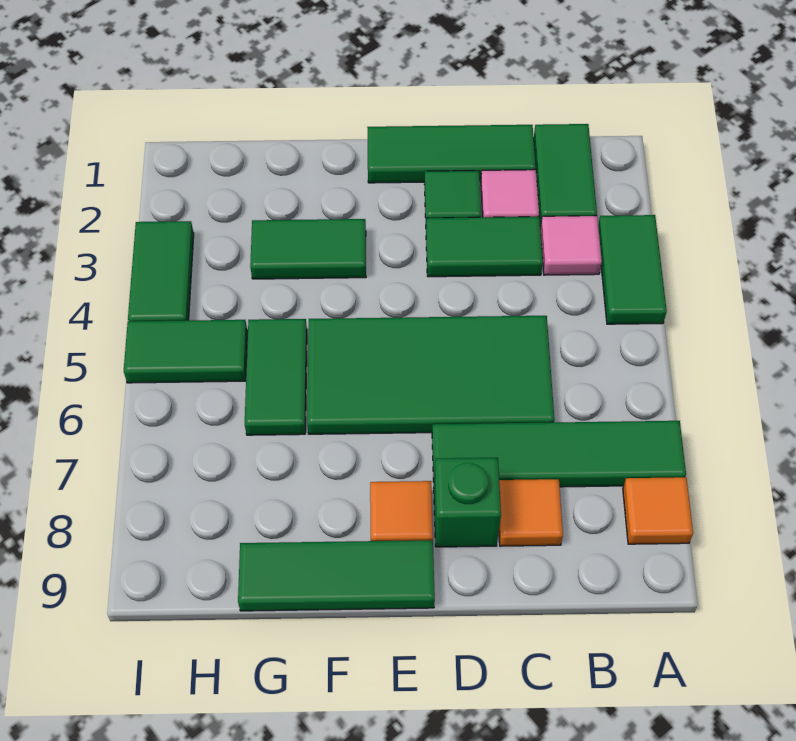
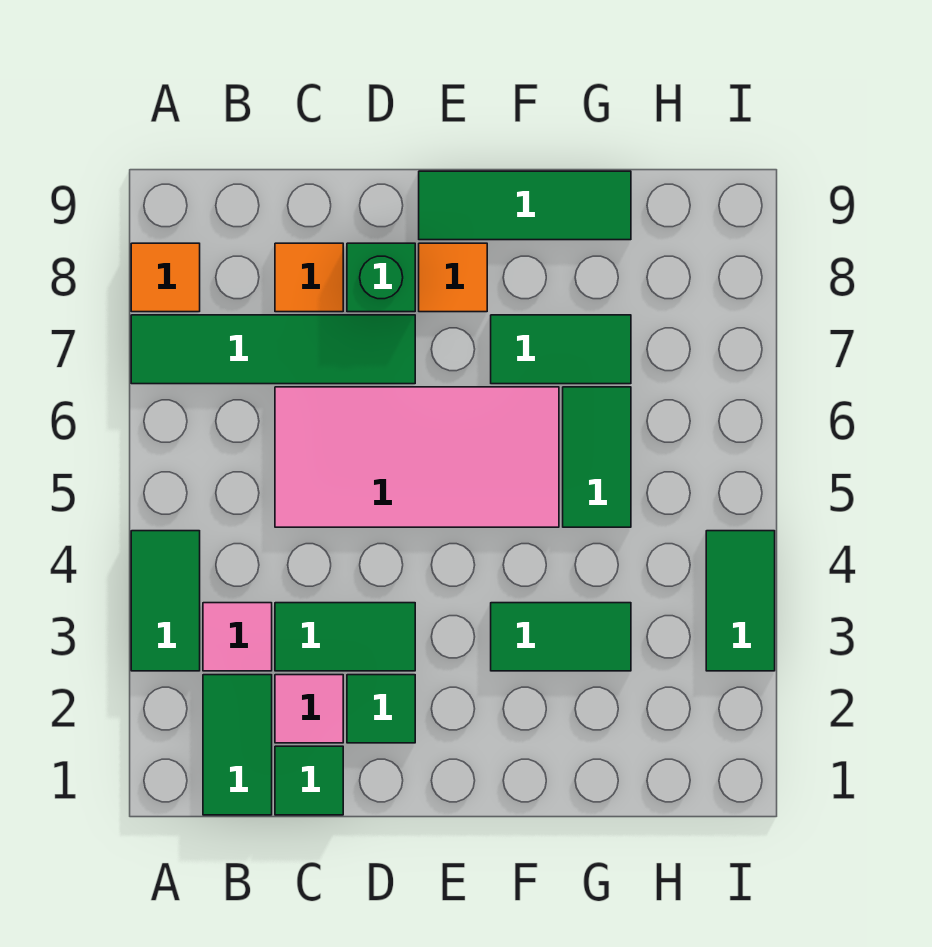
green 1x3 tile [367,125,536,183] -> green 1x1 tile [275,746,343,815]
green 2x4 tile [307,316,555,434] -> pink 2x4 tile [275,387,559,527]
green 1x2 tile [124,320,247,383] -> green 1x2 tile moved to [491,315,631,384]

